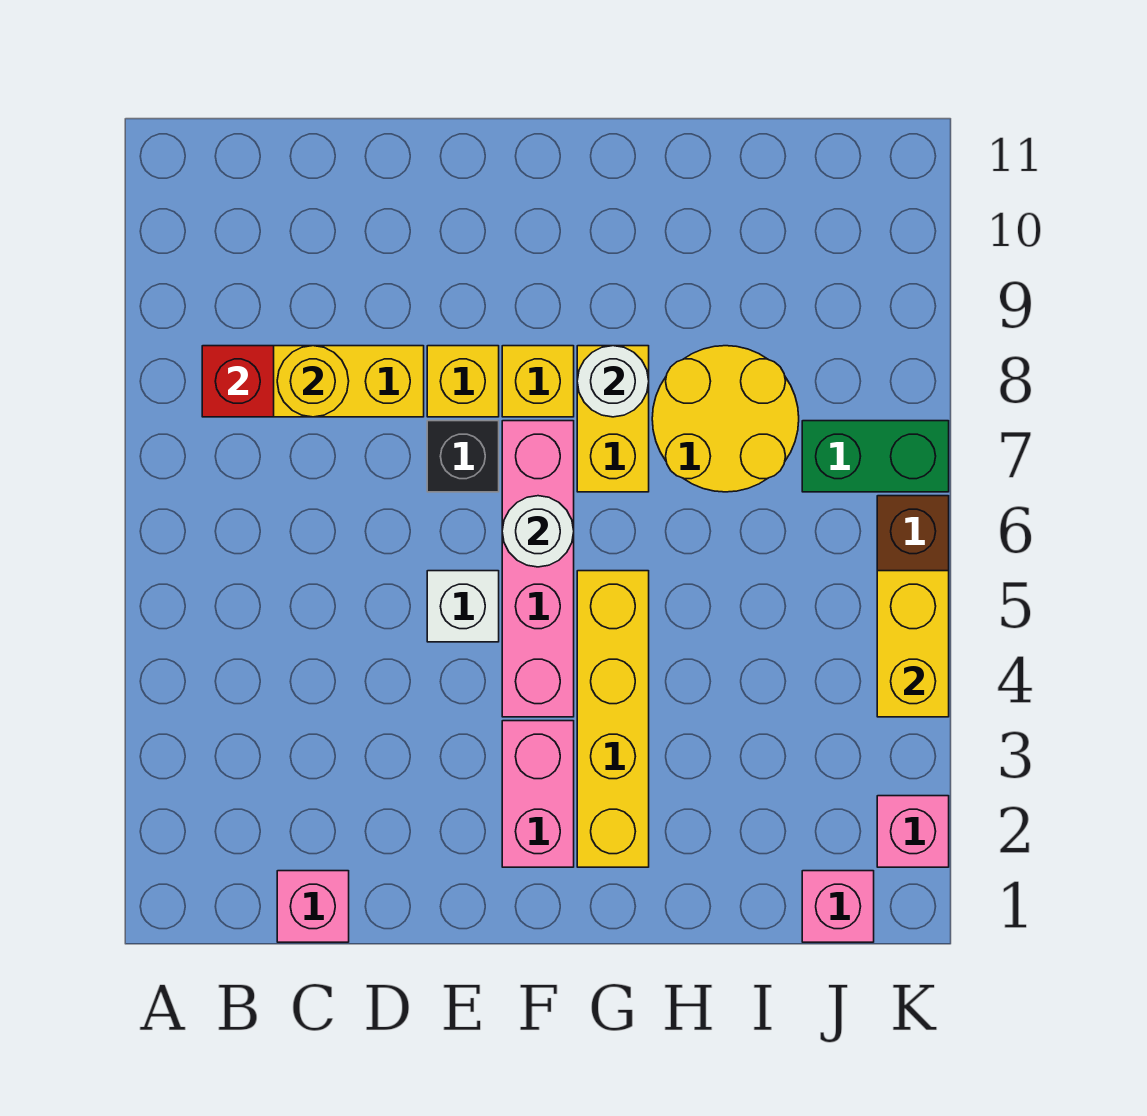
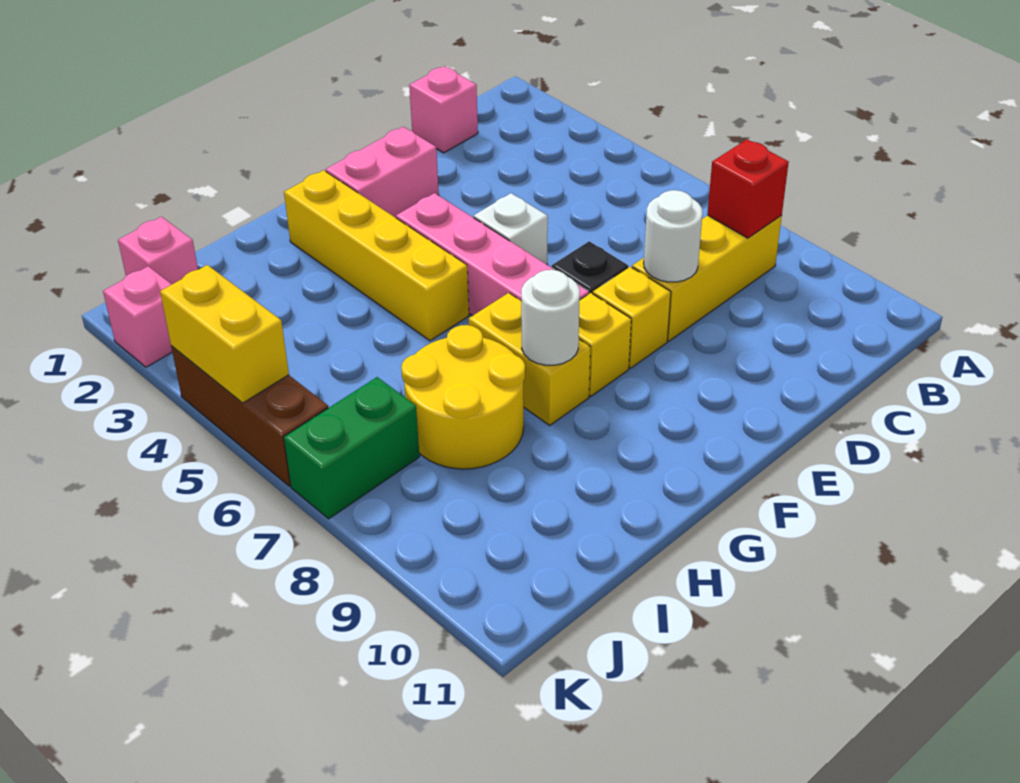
yellow 1x1 round brick [277,346,349,417] -> none
pink 1x2 brick [502,721,574,867] -> pink 1x2 brick turned to [326,127,439,218]
white 1x1 round brick [502,496,574,567] -> white 1x1 round brick moved to [644,190,703,282]

